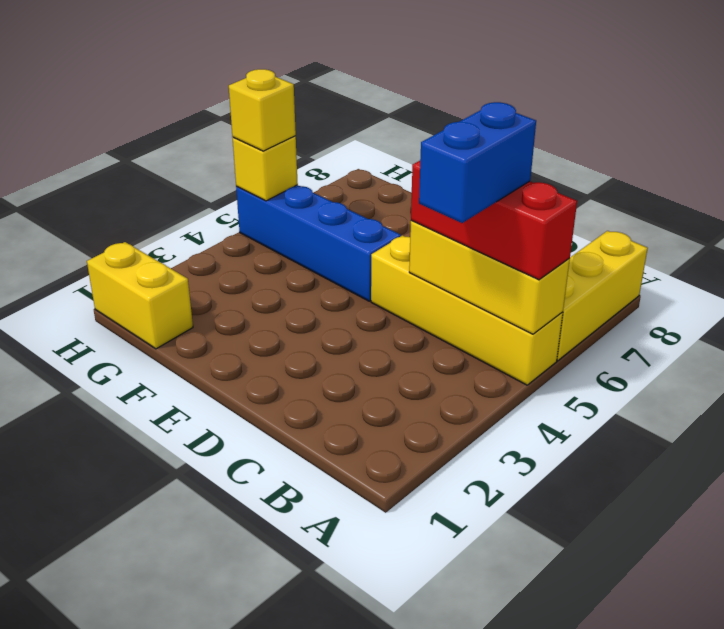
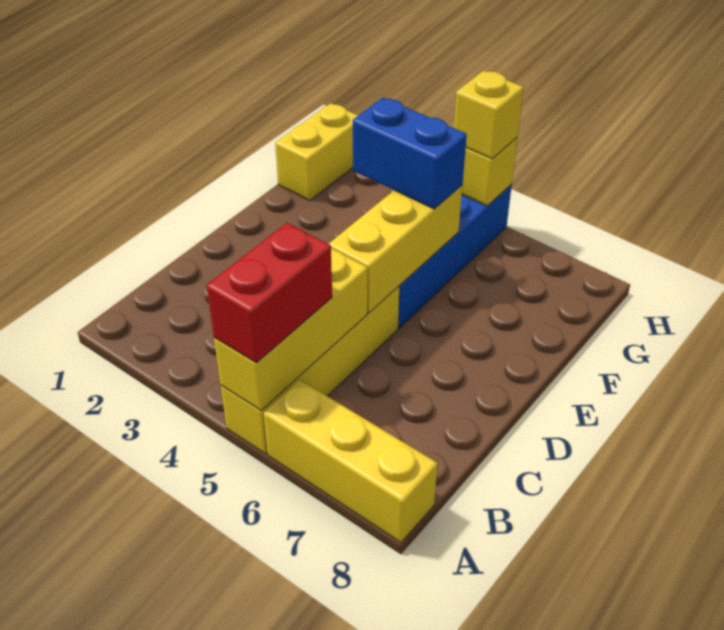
red 1x3 brick [411,161,577,280] -> red 1x2 brick [207,223,332,363]
blue 1x2 brick [419,102,536,223] -> blue 1x2 brick moved to [353,98,467,209]
none -> yellow 1x3 brick [329,186,462,313]

